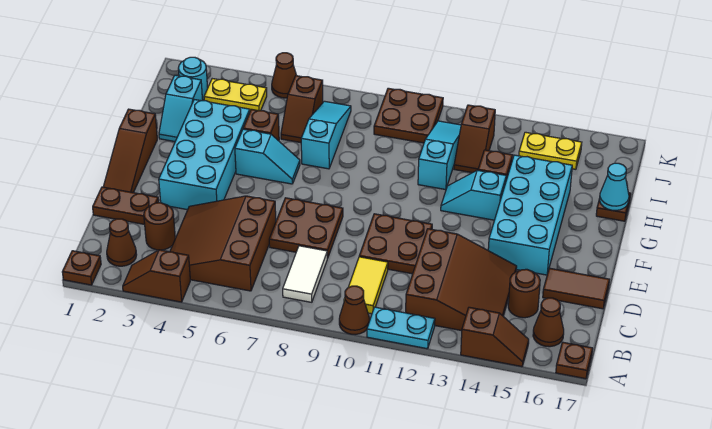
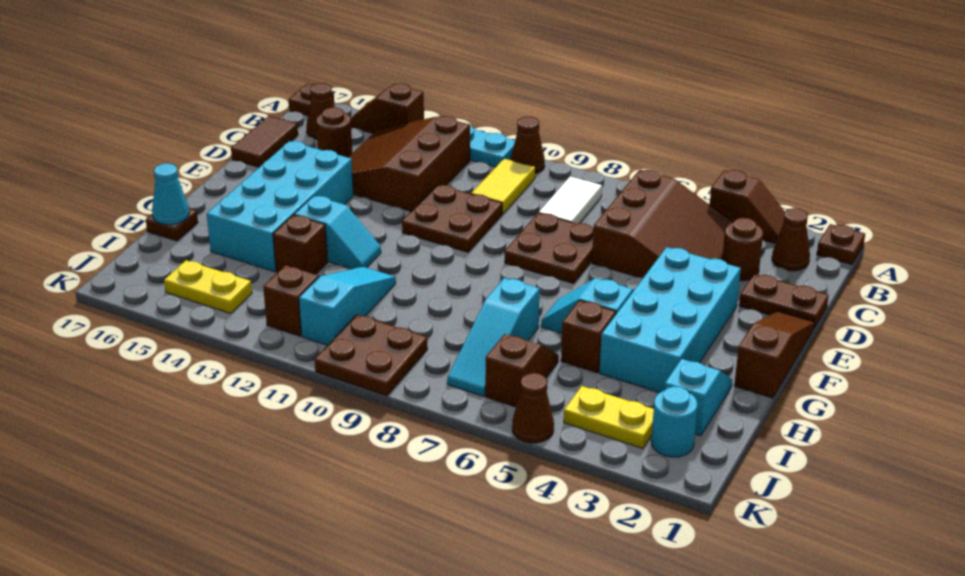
brown 1x2 tile [543,268,609,309] -> brown 1x2 tile turned to [231,116,298,167]
cyan 1x3 slope [418,121,461,190] -> cyan 1x3 slope turned to [299,267,396,345]

